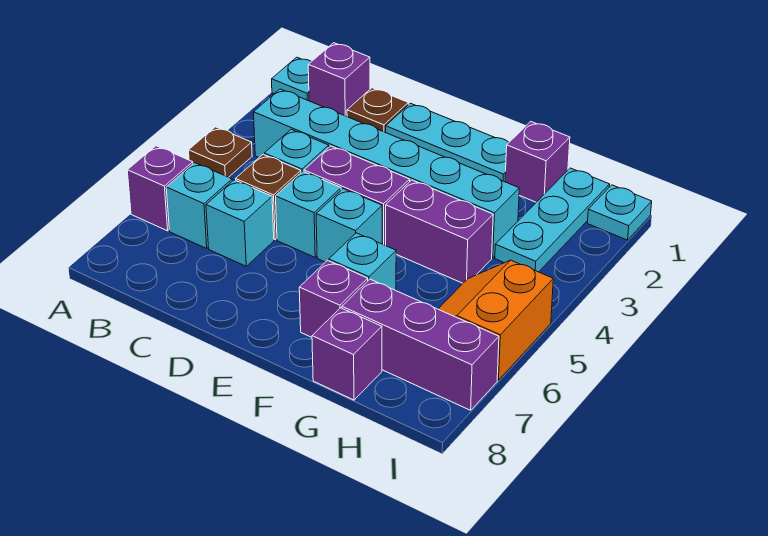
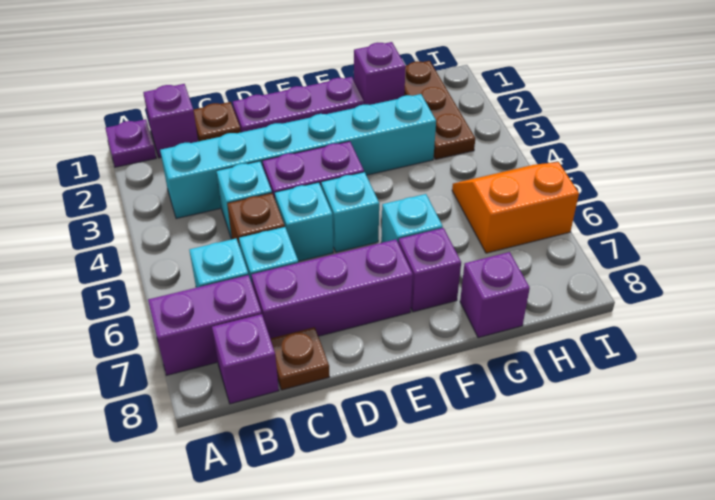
cyan 1x1 plate [272,57,312,101] -> purple 1x1 plate [105,119,156,167]
brown 1x1 plate [189,127,252,177] -> brown 1x1 plate moved to [270,327,330,390]
purple 1x1 brick [127,146,193,231] -> purple 1x1 brick moved to [212,314,279,404]
cyan 1x3 plate [386,103,509,182] -> purple 1x3 plate [233,77,364,132]
purple 1x2 brick [386,180,493,283] -> purple 1x2 brick moved to [148,275,261,375]
purple 1x3 brick [342,279,499,410] -> purple 1x3 brick moved to [251,239,413,338]
cyan 1x3 plate [495,168,610,272] -> brown 1x3 plate [404,61,475,159]
orange 2x2 slope [438,260,553,380] -> orange 2x2 slope turned to [452,162,579,253]
cyan 1x1 plate [587,185,652,240] -> none

